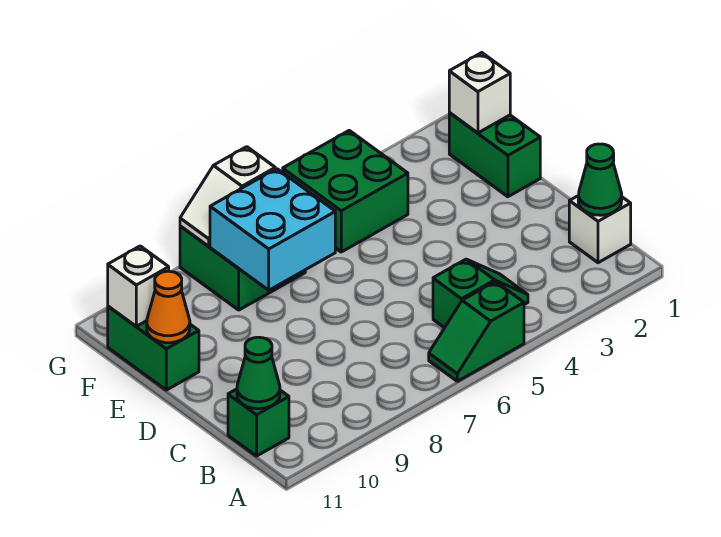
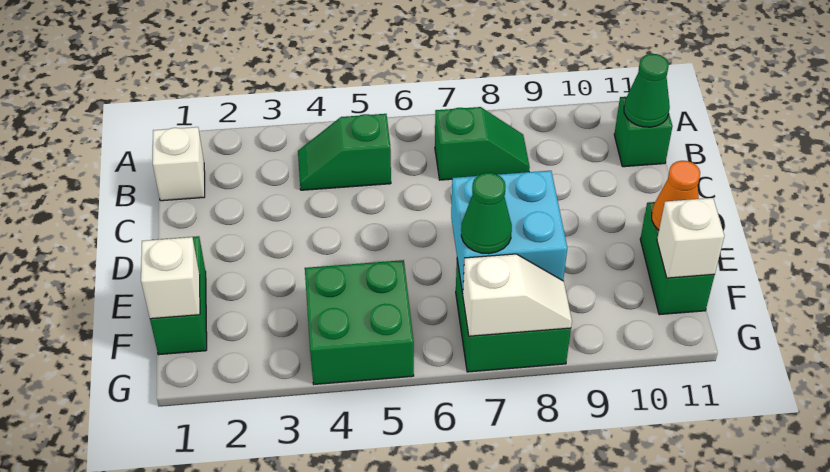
green 1x2 slope [429,282,524,381] -> green 1x2 slope moved to [435,107,530,180]
green 1x1 cone [578,144,622,215] -> green 1x1 cone moved to [461,173,512,254]

